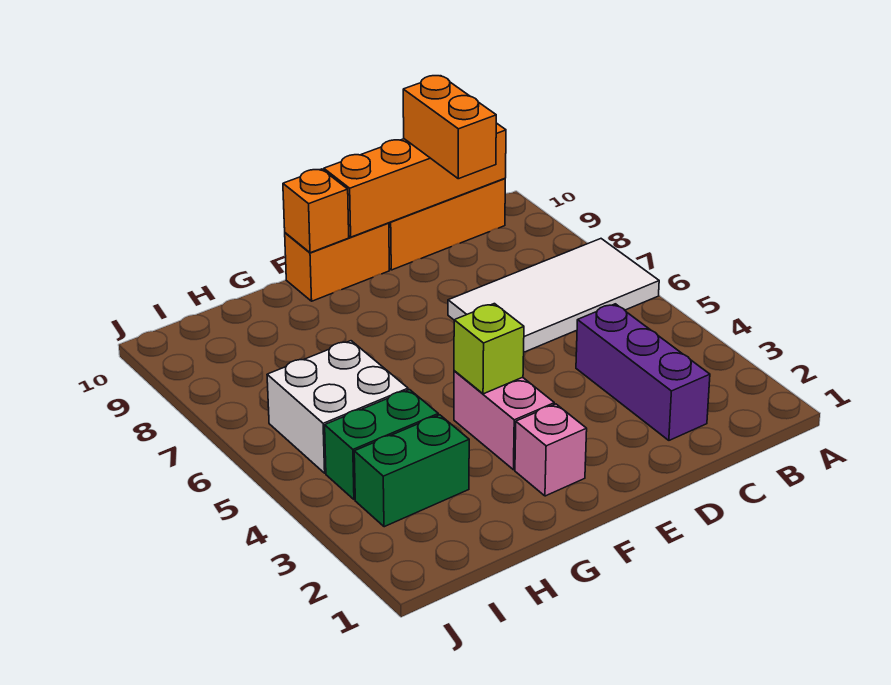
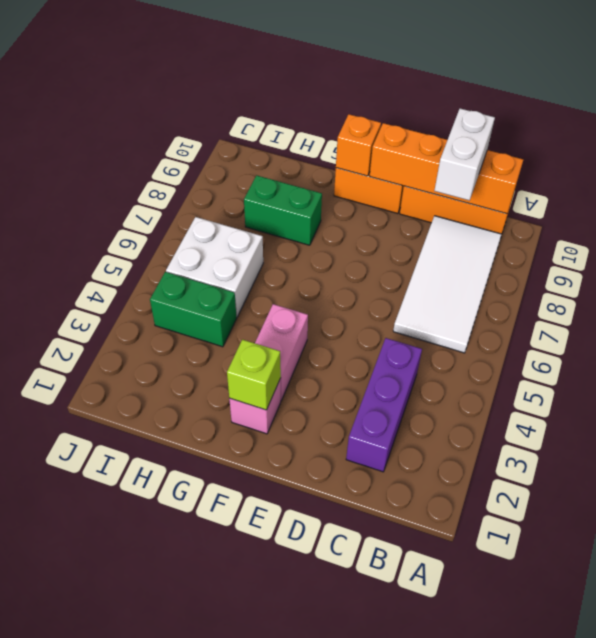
white 2x4 tile [448,239,659,352] -> white 2x4 tile turned to [393,216,502,353]
orange 1x2 brick [403,76,496,179] -> white 1x2 brick [434,109,495,201]
lime 1x1 brick [454,304,524,394] -> lime 1x1 brick moved to [227,340,281,410]
green 1x2 brick [354,415,469,527] -> green 1x2 brick moved to [244,175,322,245]

